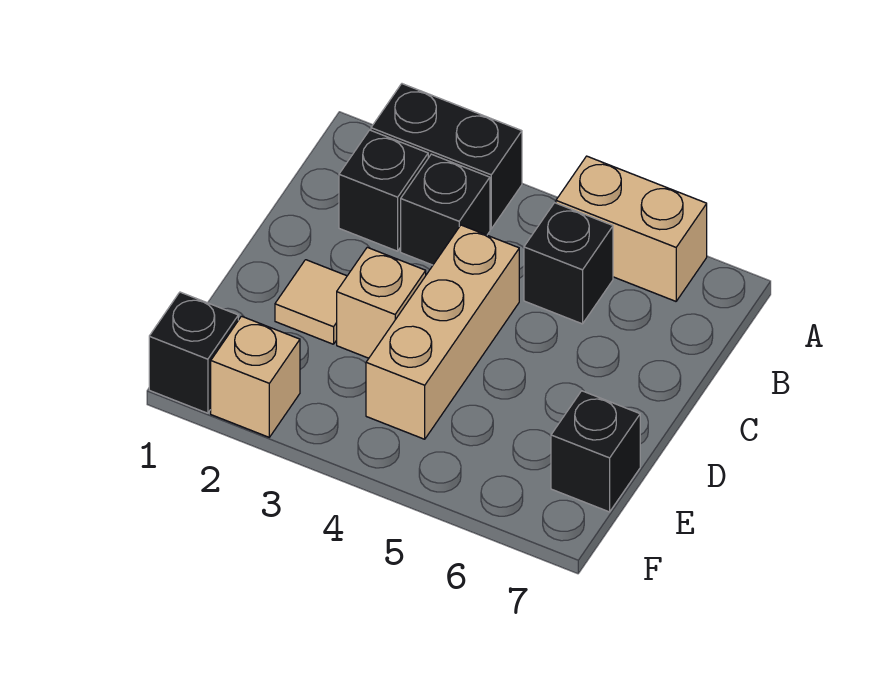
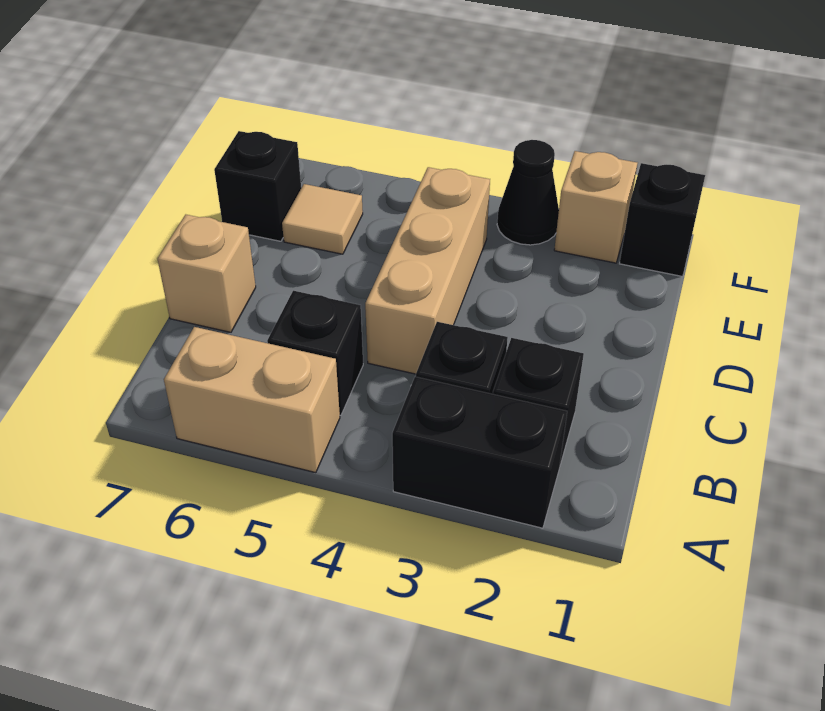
tan 1x1 tile [275,260,347,344] -> tan 1x1 tile moved to [282,184,363,254]
tan 1x1 brick [337,247,426,358] -> tan 1x1 brick moved to [158,215,256,332]
none -> black 1x1 cone [497,140,559,245]

